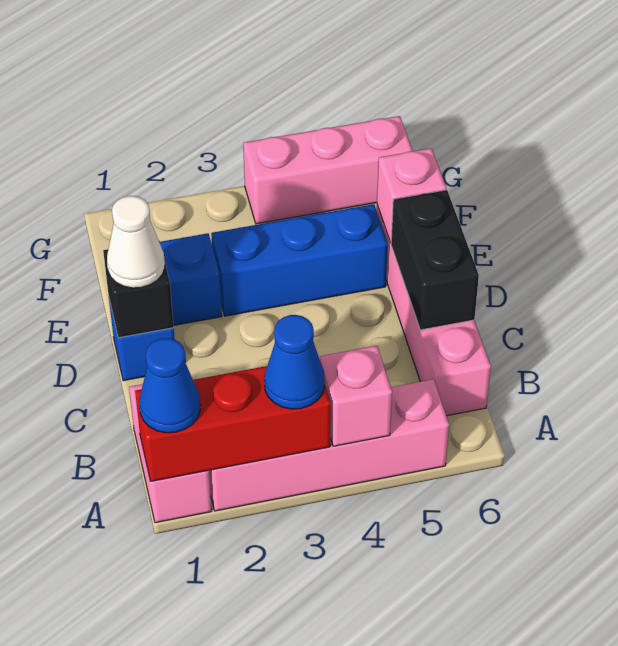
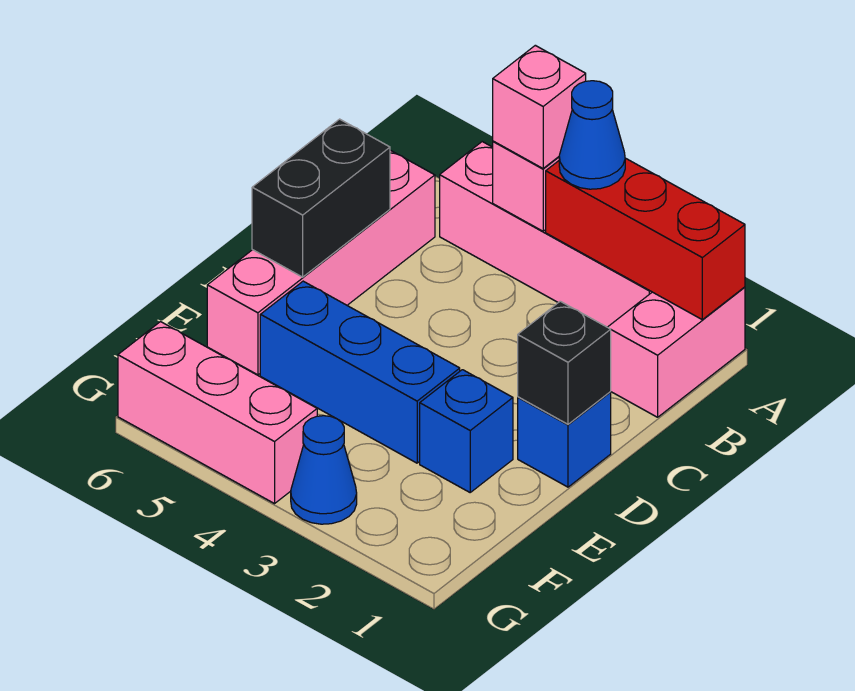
blue 1x1 cone [139,338,200,433] -> blue 1x1 cone moved to [291,416,357,524]
white 1x1 cone [107,196,165,288] -> none
pink 1x1 brick [377,148,446,243] -> pink 1x1 brick moved to [493,45,586,168]

